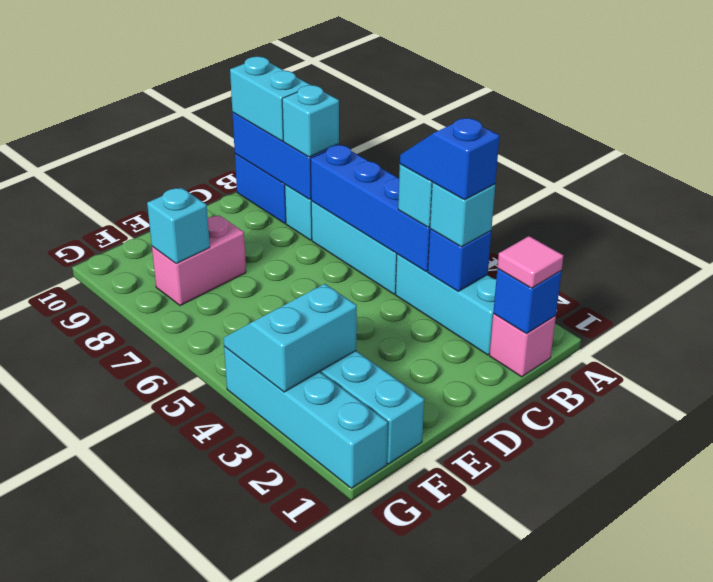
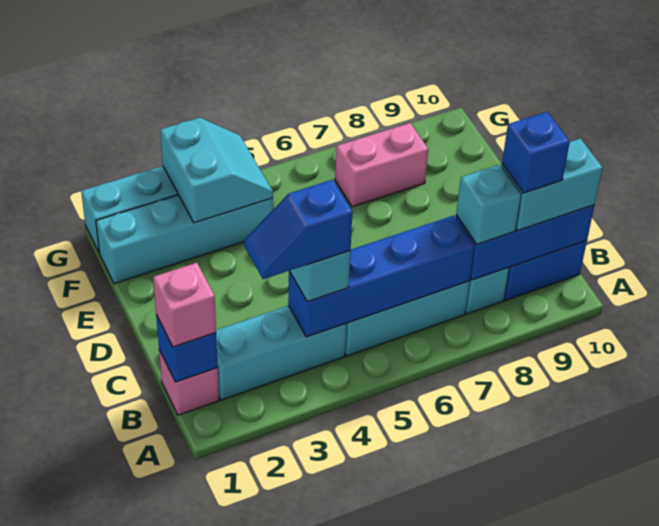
pink 1x1 tile [497,236,564,288] -> pink 1x1 brick [153,263,216,347]
blue 1x1 brick [428,229,491,291] -> blue 1x1 brick moved to [502,112,570,193]
cyan 1x1 brick [430,183,495,247] -> none
blue 1x2 slope [400,118,500,200] -> blue 1x2 slope turned to [244,180,353,279]
pink 1x2 brick [152,215,246,306] -> pink 1x2 brick turned to [335,123,428,207]
cyan 1x1 brick [147,188,210,264] -> none

